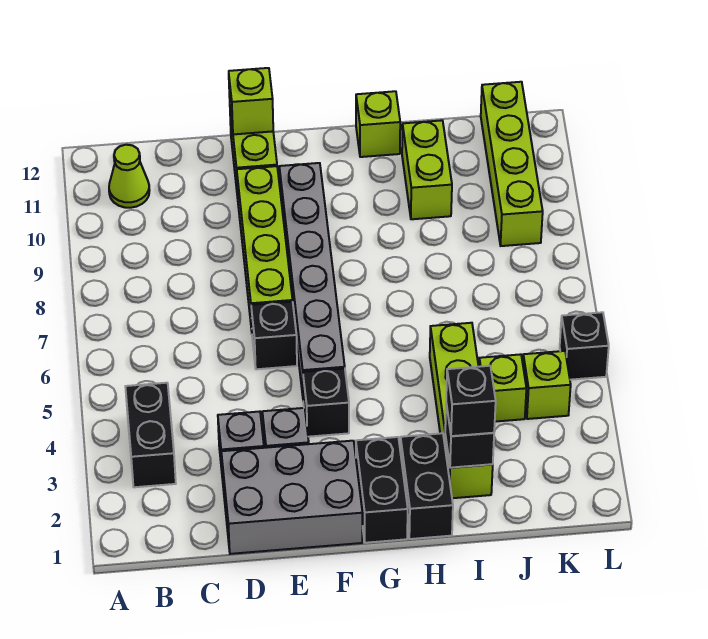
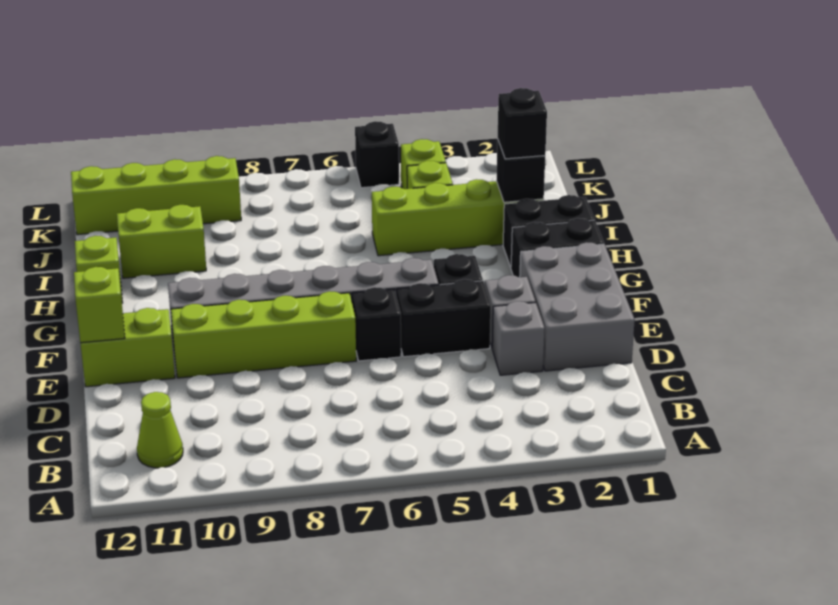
black 1x2 brick [125,383,176,487] -> black 1x2 brick moved to [397,279,491,357]

